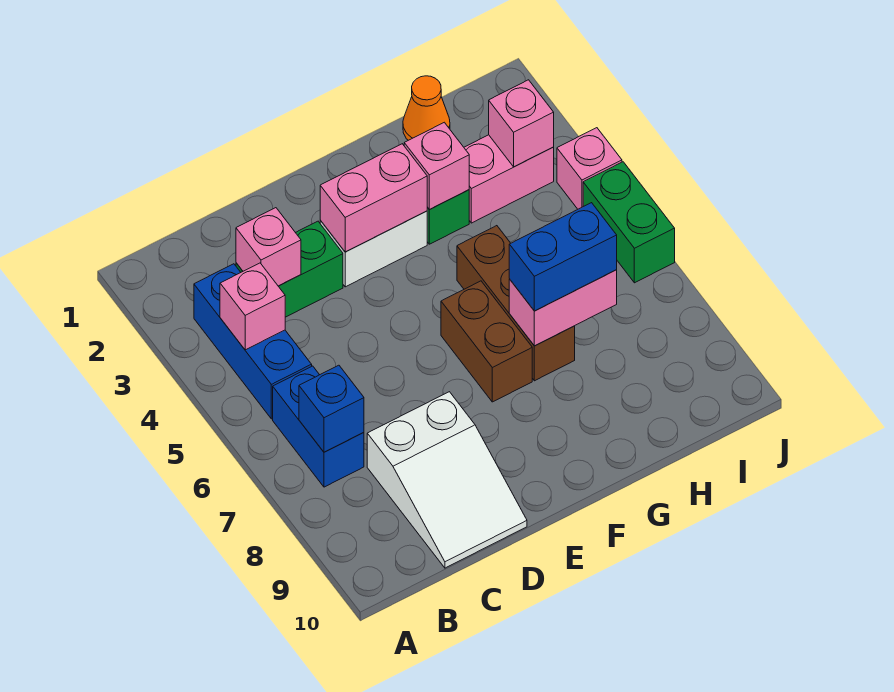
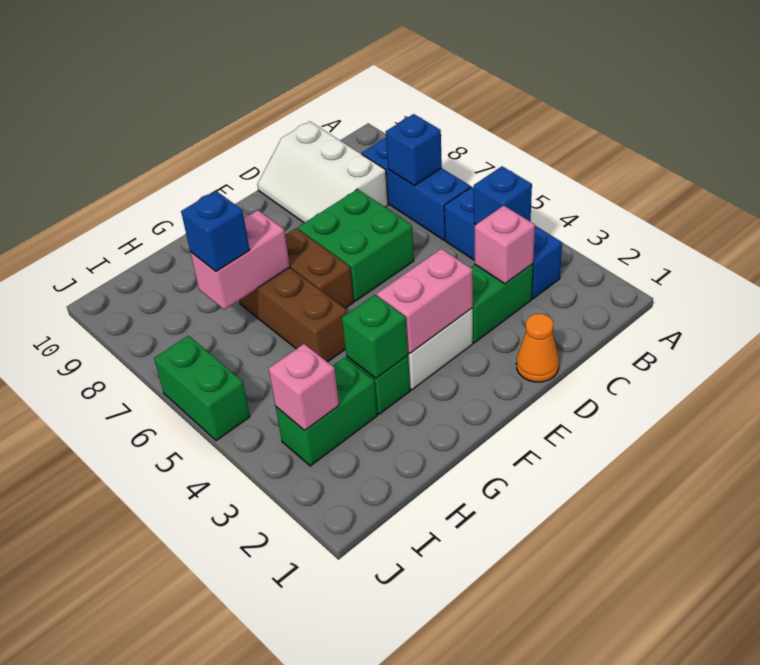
pink 1x1 brick [220,263,285,350] -> blue 1x1 brick [474,166,532,225]
blue 1x2 brick [273,366,364,487] -> blue 1x3 brick [362,138,470,240]
white 2x3 slope [367,392,527,568] -> white 2x3 slope turned to [257,121,388,223]
none -> green 2x2 brick [298,189,414,301]
pink 1x1 brick [404,122,469,210] -> green 1x1 brick [342,295,408,378]
blue 1x2 brick [509,203,617,311] -> blue 1x1 brick [181,191,250,271]
orange 1x1 cone [403,76,450,140] -> orange 1x1 cone moved to [516,314,559,382]
pink 1x2 brick [464,135,554,223] -> green 1x2 brick [276,357,377,466]
pink 1x1 brick [557,128,622,209] -> none

